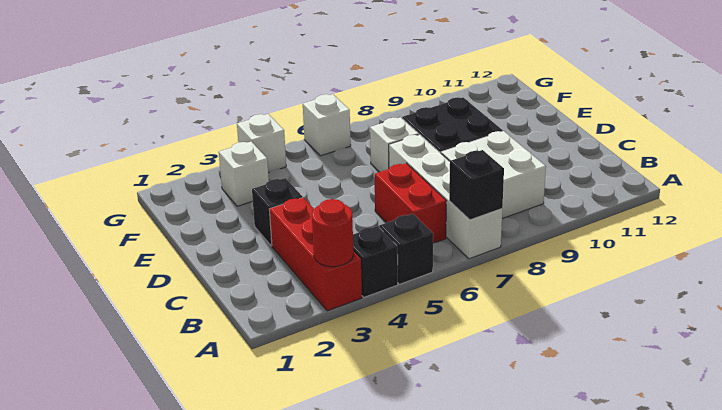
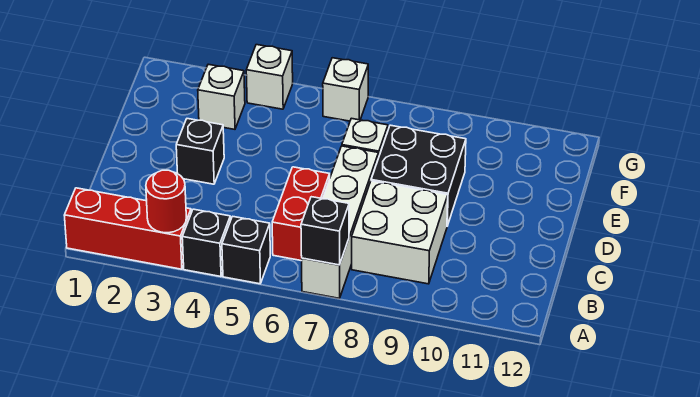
red 1x3 brick [269,197,362,311] -> red 1x3 brick turned to [64,188,191,269]

